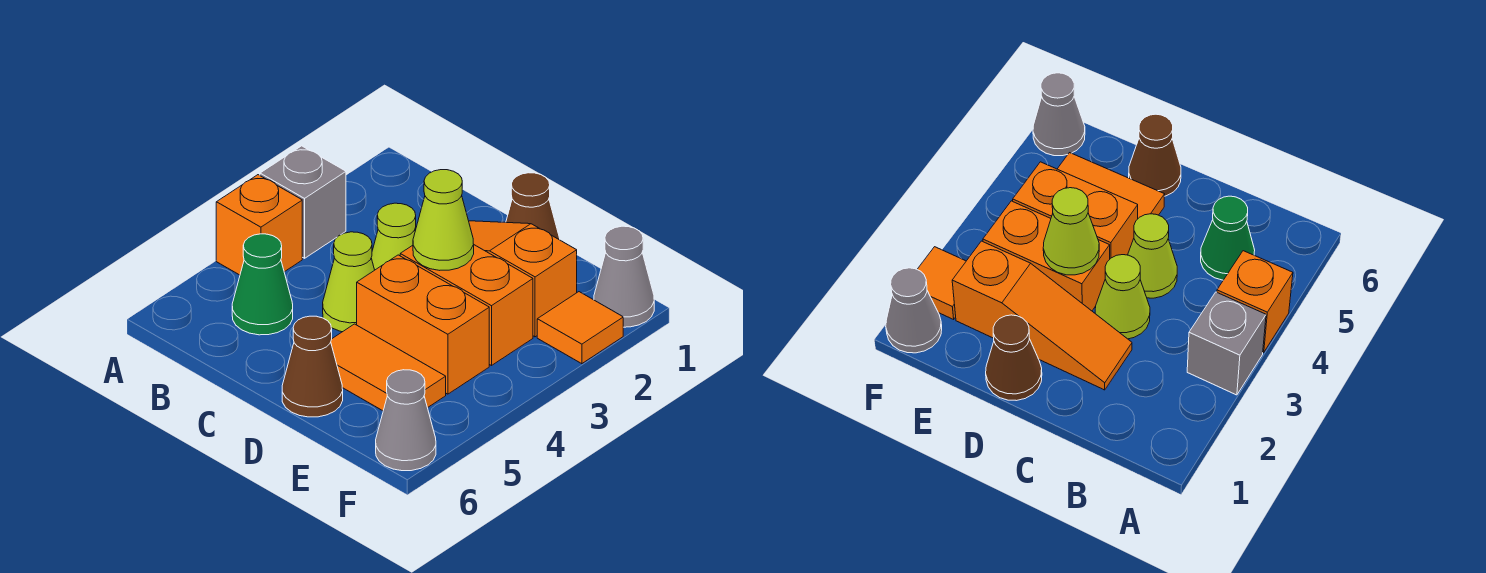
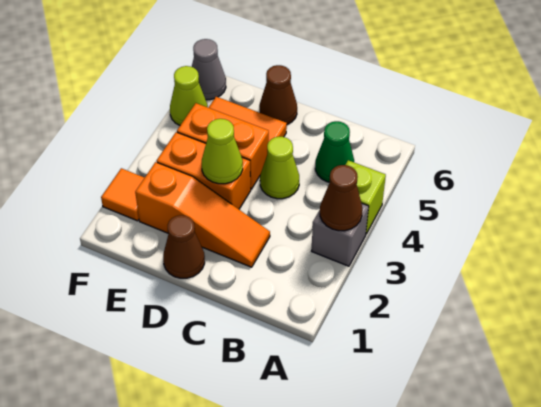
none -> brown 1x1 cone [320,165,362,231]
orange 1x1 brick [216,175,302,275] -> lime 1x1 brick [346,160,386,234]
lime 1x1 cone [371,203,416,270] -> lime 1x1 cone moved to [170,66,208,125]
grey 1x1 cone [594,226,654,327] -> none

